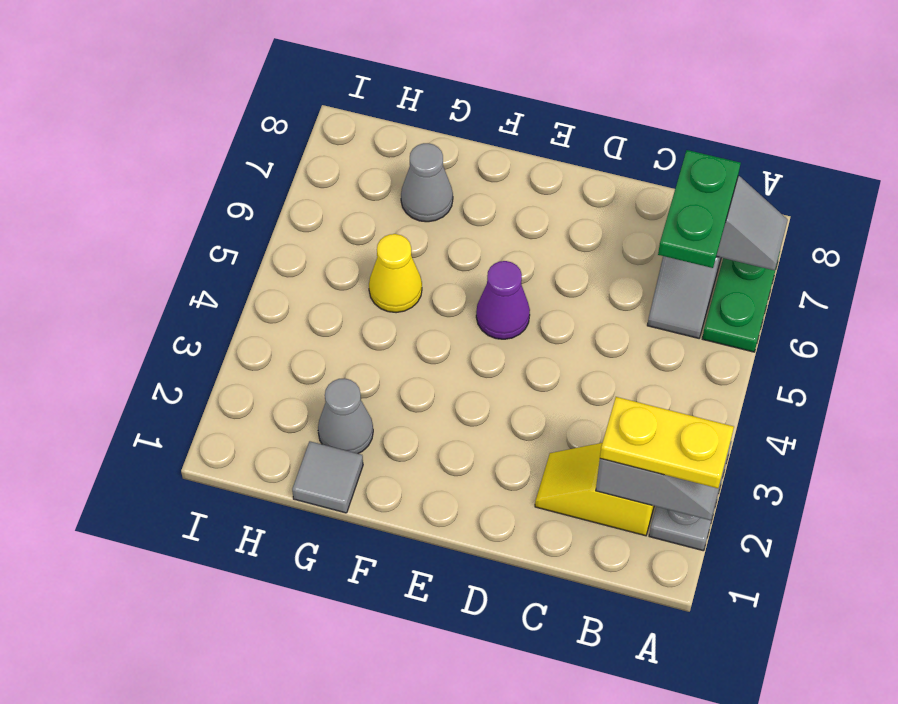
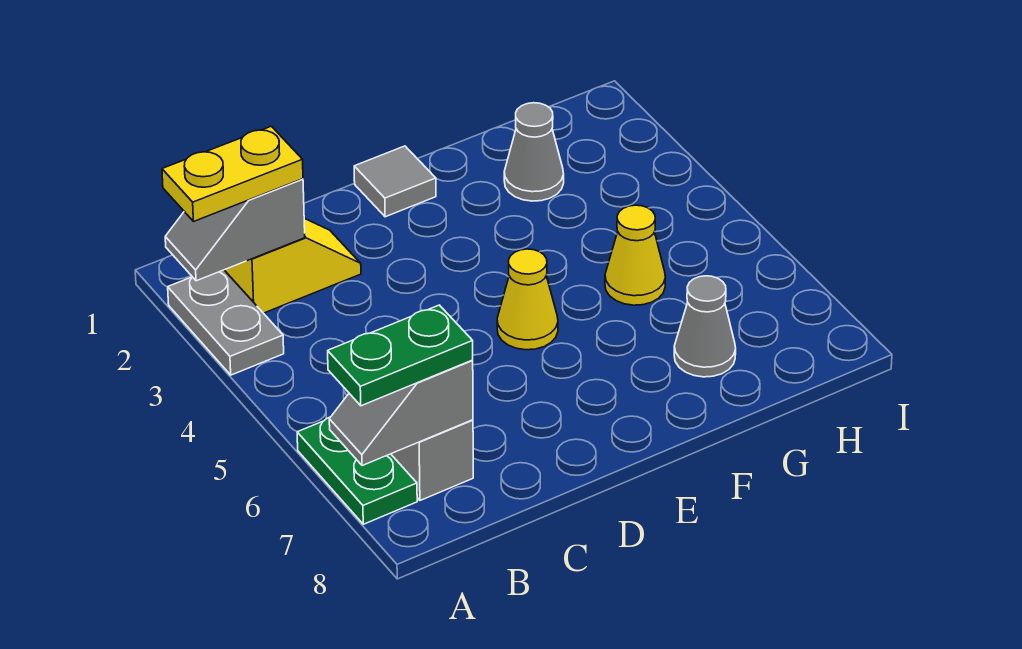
green 1x2 plate [658,150,741,268] -> green 1x2 plate turned to [328,305,473,406]
purple 1x1 cone [476,261,530,339] -> yellow 1x1 cone [497,249,558,350]
grey 1x1 tile [292,441,363,513] -> grey 1x1 tile moved to [354,146,436,217]

